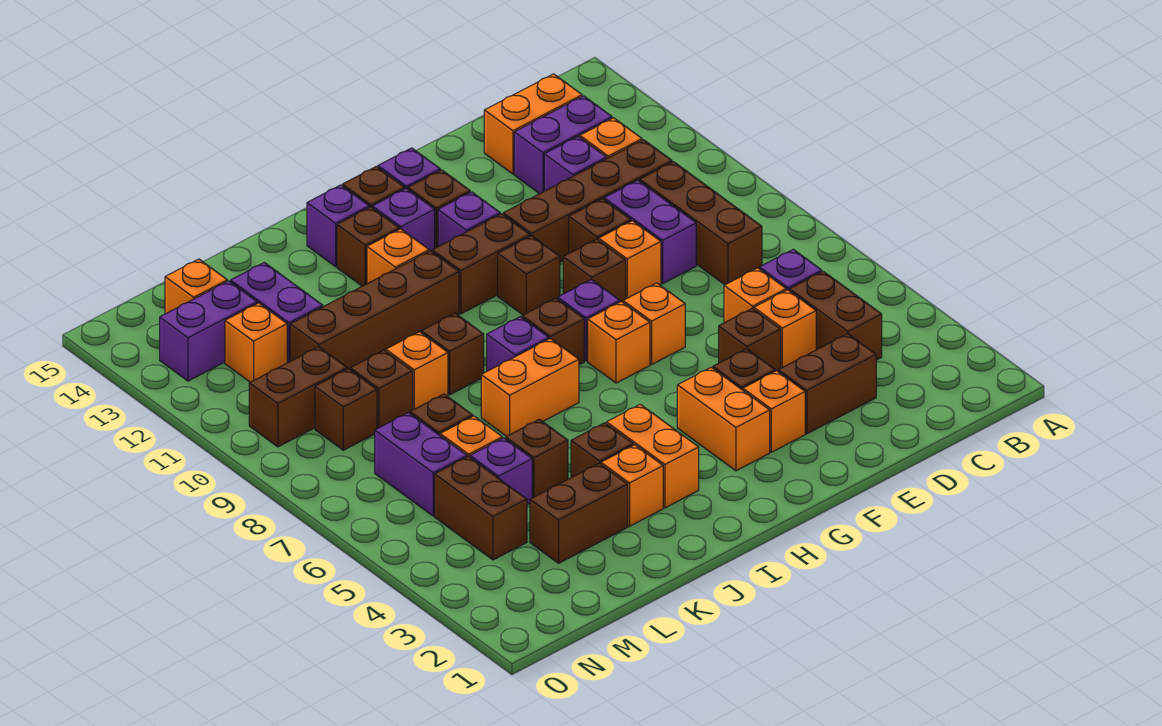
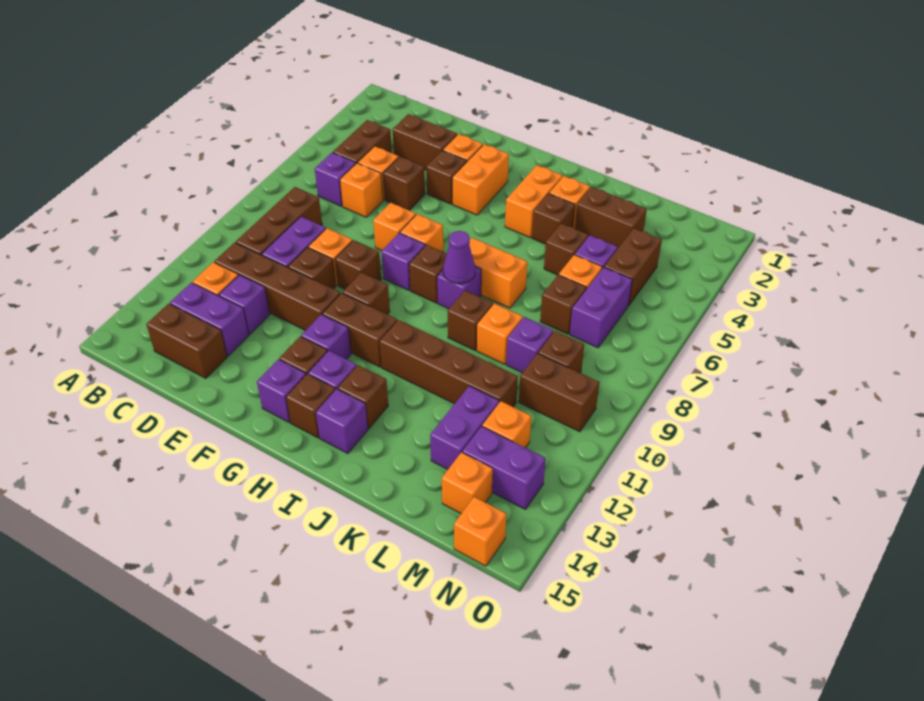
orange 1x2 brick [484,74,582,174] -> brown 1x2 brick [146,304,227,378]
none -> purple 1x1 cone [443,231,475,284]
orange 1x1 brick [367,229,429,284] -> orange 1x1 brick moved to [454,497,506,566]
brown 1x1 brick [350,350,413,429] -> purple 1x1 brick [506,317,553,373]

